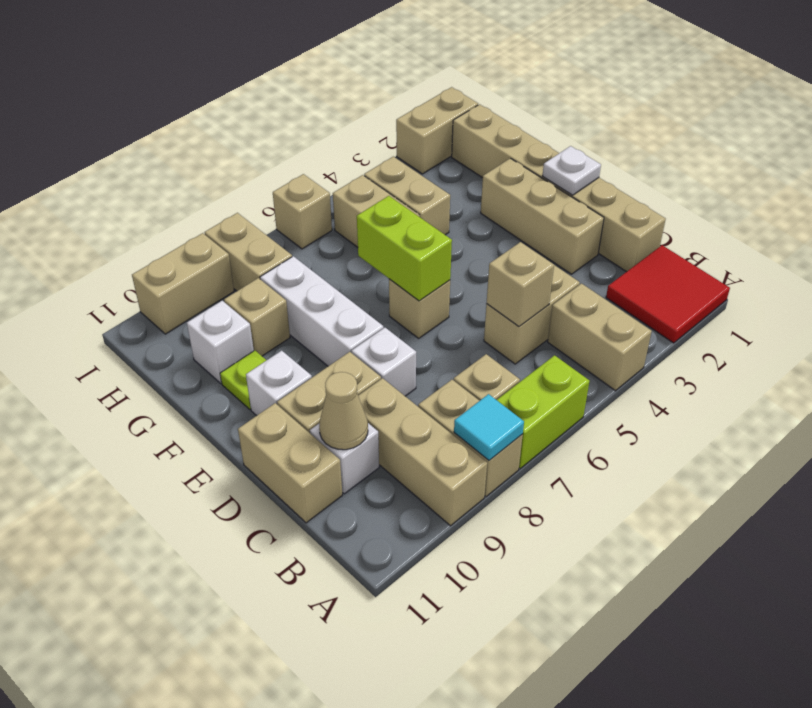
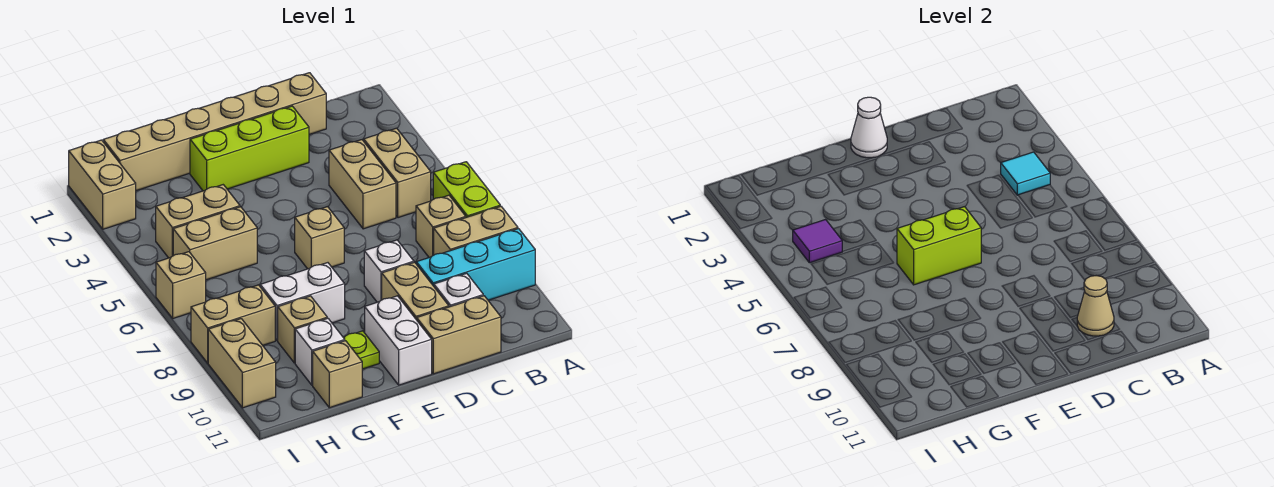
red 2x2 tile [606,245,730,343] -> none
tan 1x2 brick [548,283,652,391] -> tan 1x2 brick turned to [364,128,431,218]
cyan 1x1 tile [454,394,524,460] -> cyan 1x1 tile moved to [1001,152,1050,195]
tan 1x3 brick [358,378,487,526] -> cyan 1x3 brick [416,229,535,300]
tan 1x1 brick [487,242,554,326] -> tan 1x1 brick moved to [313,341,362,408]
tan 1x3 brick [481,158,604,274] -> lime 1x3 brick [190,106,309,191]
white 1x1 plate [543,146,601,195] -> white 1x1 cone [851,97,887,158]
white 1x3 brick [260,256,384,366] -> white 1x2 brick [260,263,345,341]
white 1x1 brick [246,351,312,416] -> white 1x2 brick [365,296,432,385]
none -> purple 1x1 tile [793,220,843,263]

